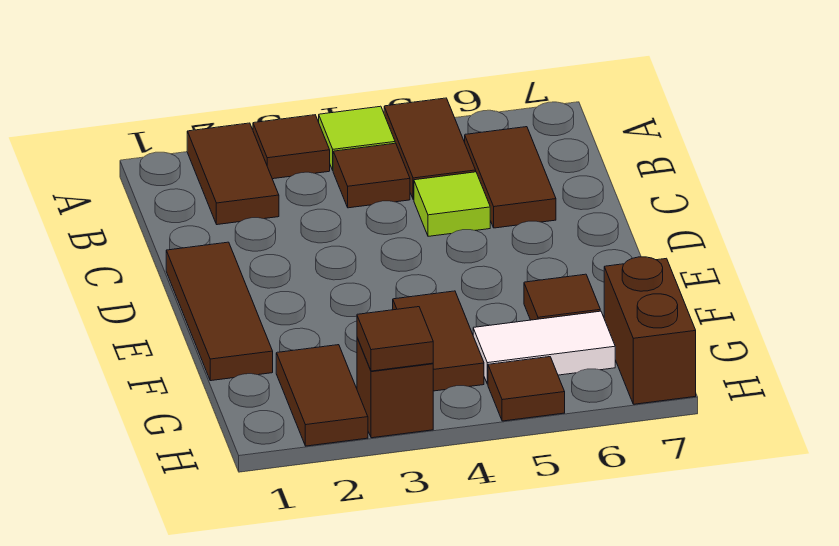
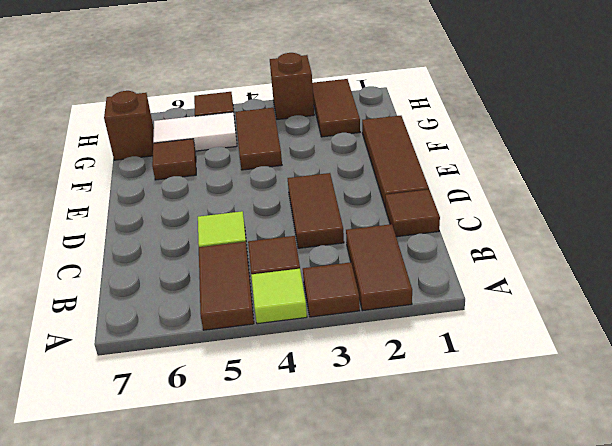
brown 1x2 tile [465,127,556,228] -> brown 1x2 tile moved to [288,173,344,248]
brown 1x2 brick [604,257,696,404] -> brown 1x1 brick [104,91,154,160]
brown 1x1 tile [357,307,433,371] -> brown 1x1 tile moved to [385,190,440,237]

